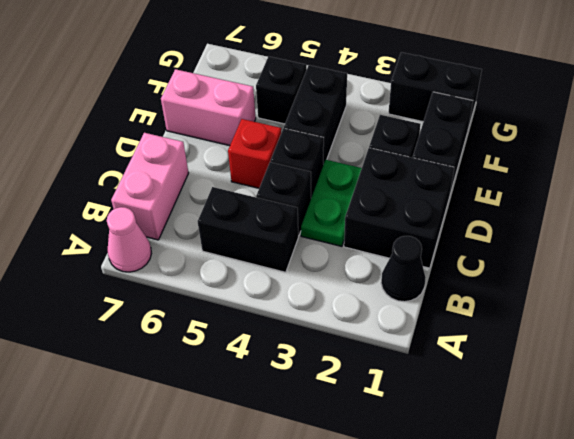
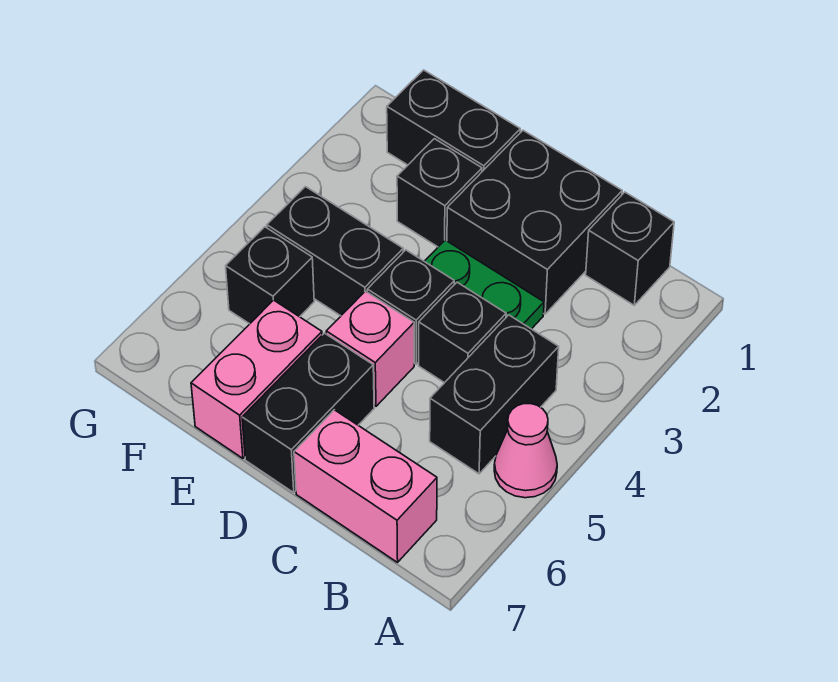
pink 1x1 cone [107,207,151,272] -> pink 1x1 cone moved to [494,404,557,498]
black 1x1 cone [381,236,426,302] -> black 1x1 brick [586,192,674,305]
red 1x1 brick [228,119,281,188] -> pink 1x1 brick [326,291,414,406]
black 1x2 brick [388,52,482,128] -> black 1x2 brick moved to [242,333,374,493]

